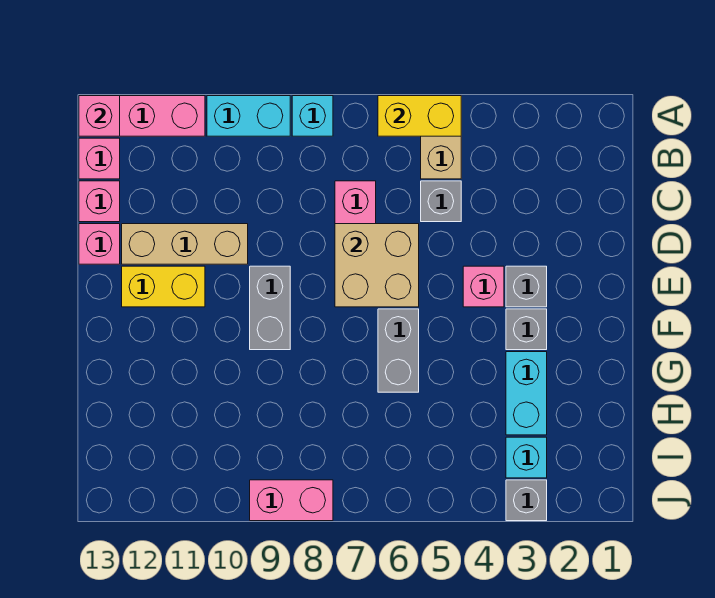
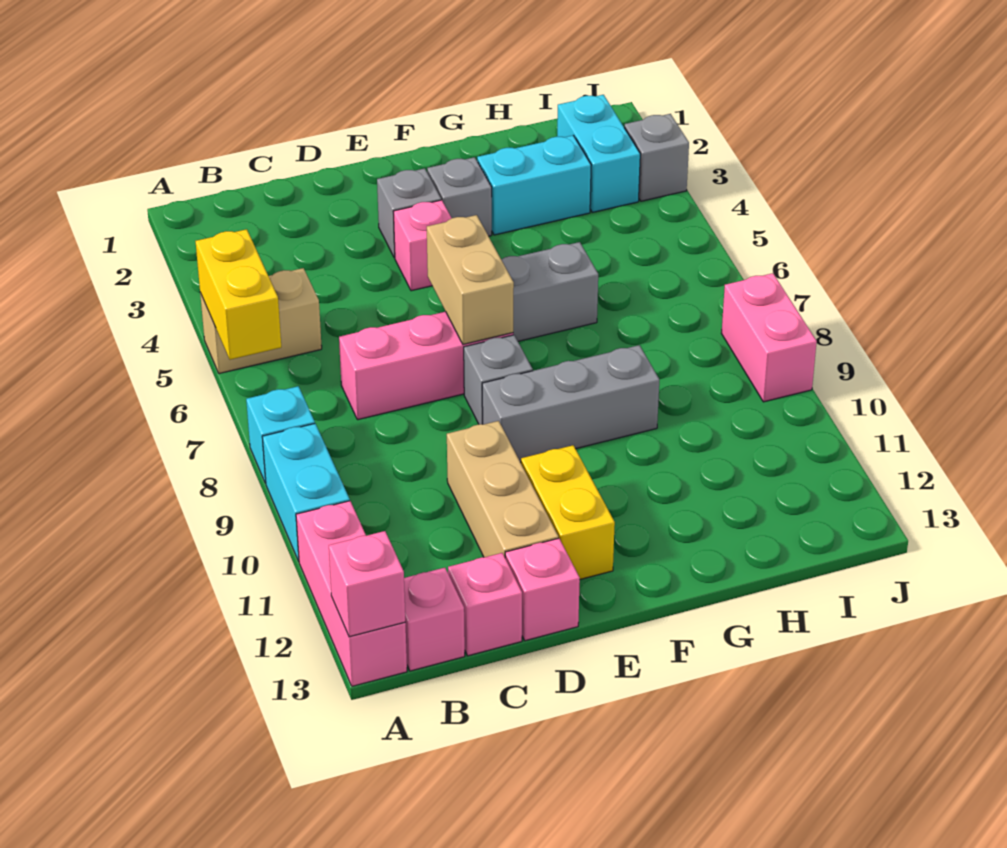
grey 1x1 brick [421,181,461,222] -> grey 1x1 brick moved to [464,335,533,424]
tan 2x2 brick [335,224,419,307] -> tan 1x2 brick [427,215,514,344]
grey 1x2 brick [250,266,290,350] -> grey 1x3 brick [482,345,659,462]
cyan 1x1 brick [506,437,547,478] -> cyan 1x2 brick [557,95,640,212]

